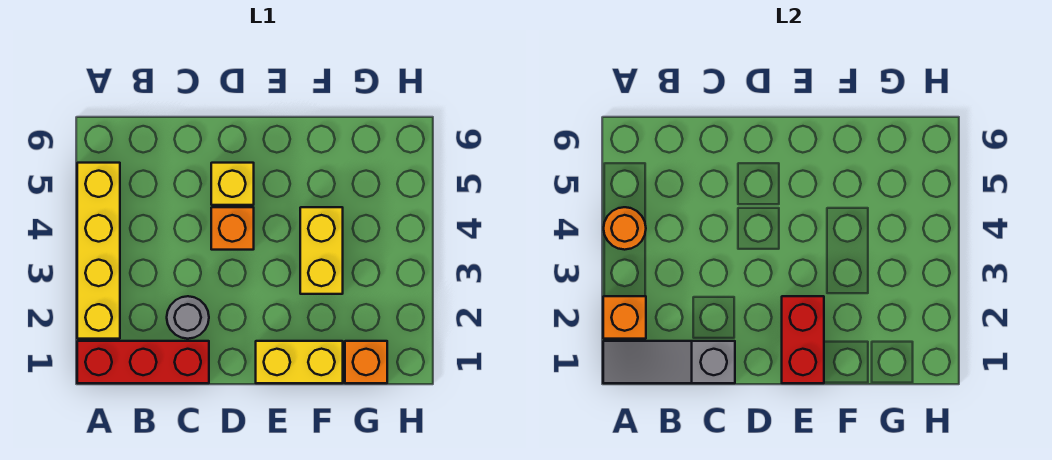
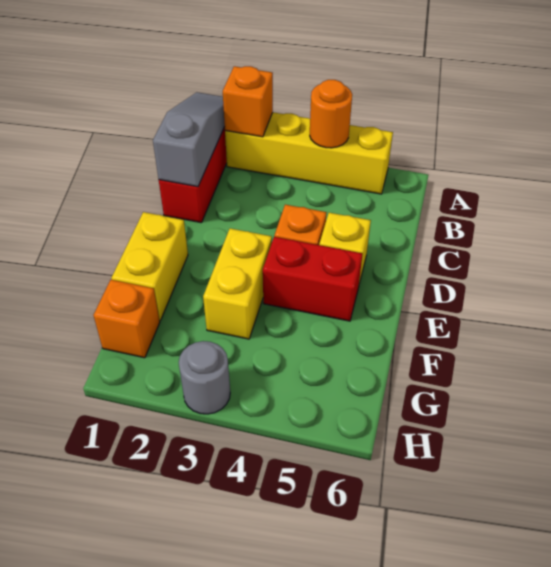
grey 1x1 round brick [167,296,209,339] -> grey 1x1 round brick moved to [179,341,230,414]
red 1x2 brick [782,296,824,383] -> red 1x2 brick moved to [263,237,363,321]
yellow 1x2 brick [300,207,343,294] -> yellow 1x2 brick turned to [203,228,272,339]

